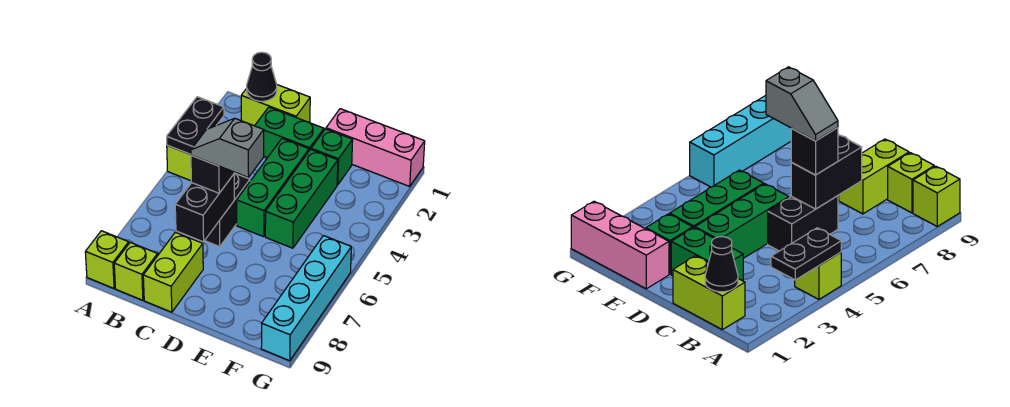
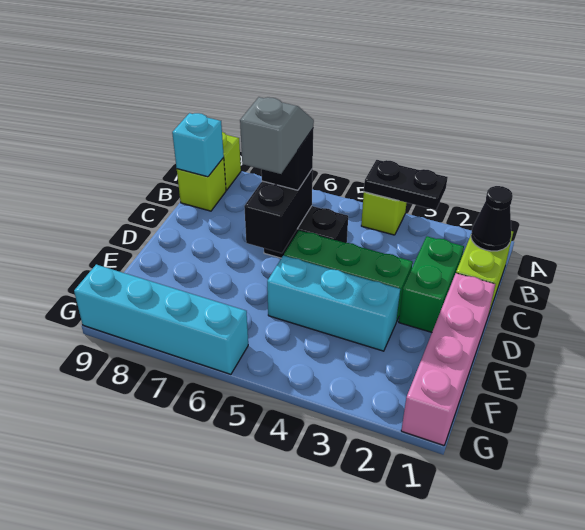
none -> cyan 1x1 brick [172,113,224,177]
black 1x2 brick [175,174,234,242] -> black 1x2 brick turned to [244,169,313,253]
lime 1x2 brick [143,232,203,312] -> none
pink 1x3 brick [326,109,425,186] -> pink 1x4 brick [401,273,495,445]
green 1x1 brick [311,129,353,185] -> none
green 1x3 brick [265,149,338,248] -> cyan 1x3 brick [267,256,400,351]

